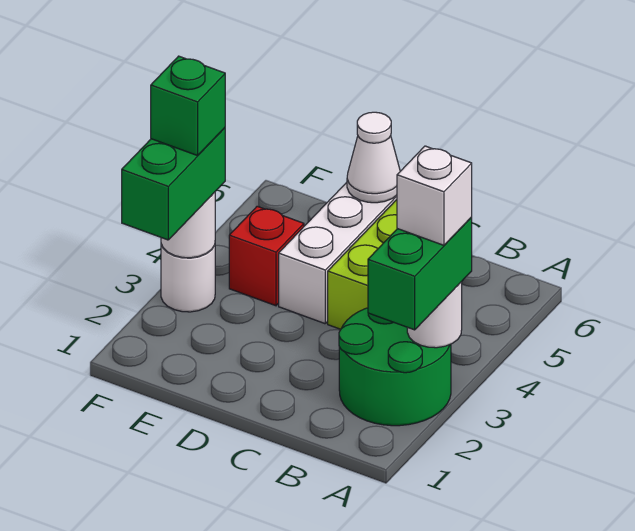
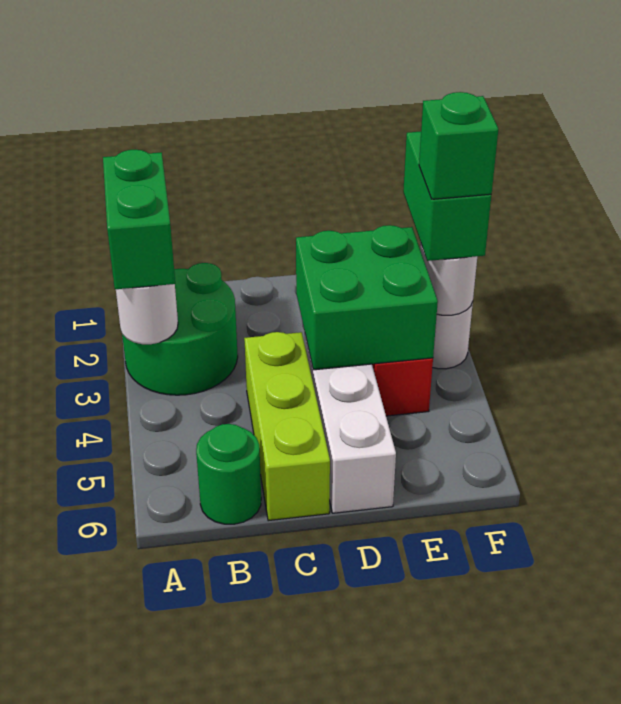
white 1x1 brick [397,146,472,245] -> none
none -> green 1x1 round brick [196,424,261,524]
none -> green 2x2 brick [296,225,438,370]
white 1x1 cone [347,112,400,203] -> none

